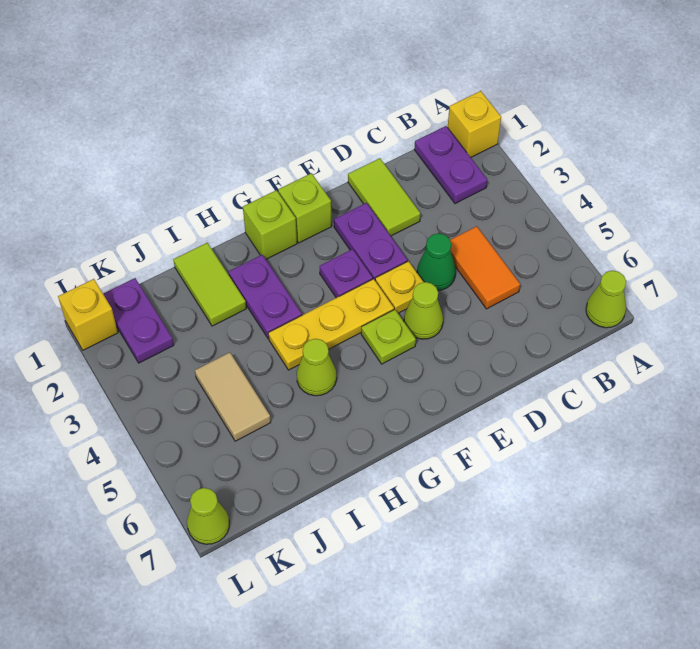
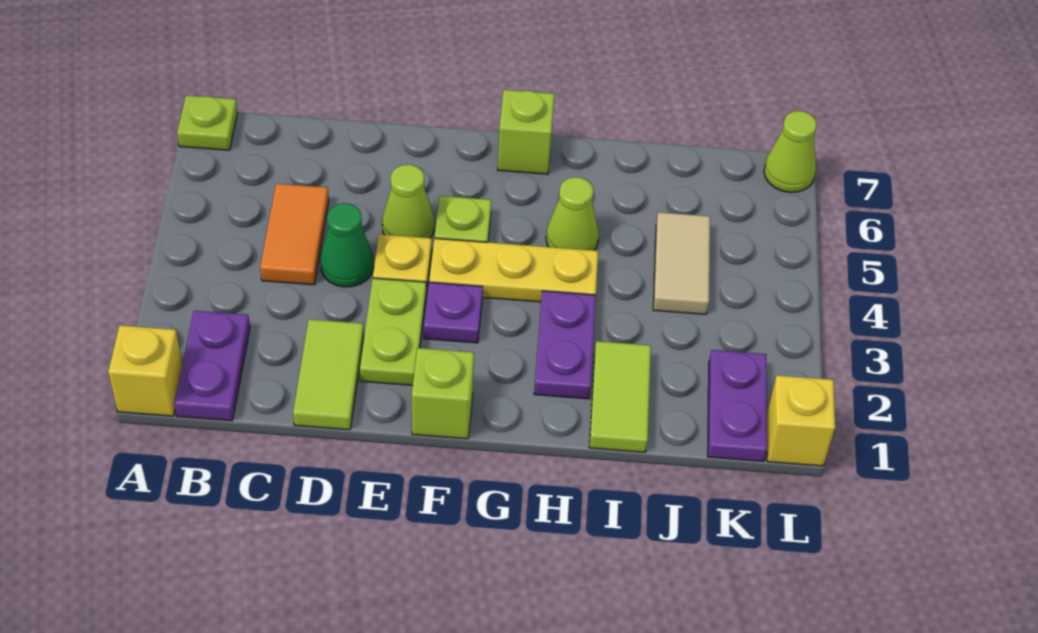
lime 1x1 cone [586,270,626,328] -> lime 1x1 plate [177,95,238,150]
purple 1x2 plate [334,203,407,280] -> lime 1x2 plate [359,278,426,385]
lime 1x1 brick [243,190,297,259] -> lime 1x1 brick moved to [498,90,554,174]

